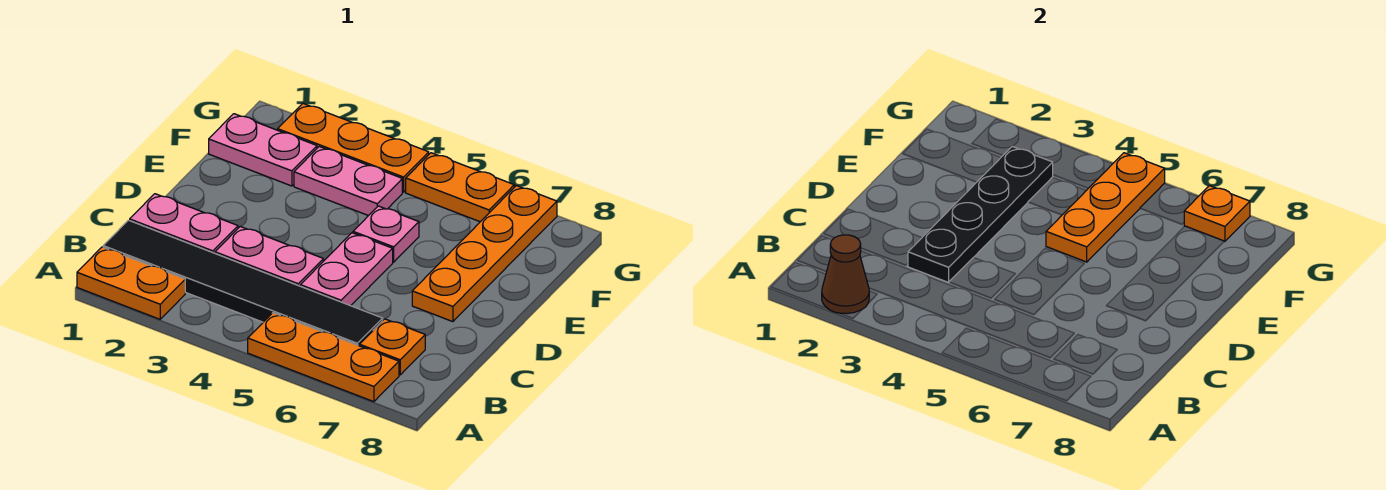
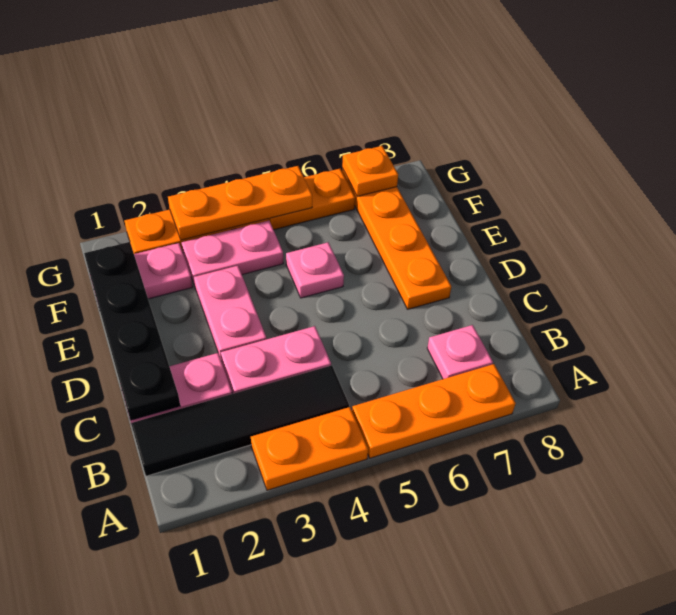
orange 1x2 plate [77,247,185,319] -> orange 1x2 plate moved to [251,407,368,490]
brown 1x1 cone [822,235,869,314] -> none
black 1x6 tile [103,220,383,346] -> black 1x4 tile [131,365,349,476]
orange 1x1 plate [360,319,425,375] -> pink 1x1 plate [427,325,493,379]
black 1x4 plate [908,147,1053,282] -> black 1x4 plate moved to [84,242,180,420]
pink 1x2 plate [300,233,393,306] -> pink 1x2 plate moved to [194,266,267,361]
orange 1x3 plate [1046,153,1165,262] -> orange 1x3 plate turned to [168,166,312,240]

